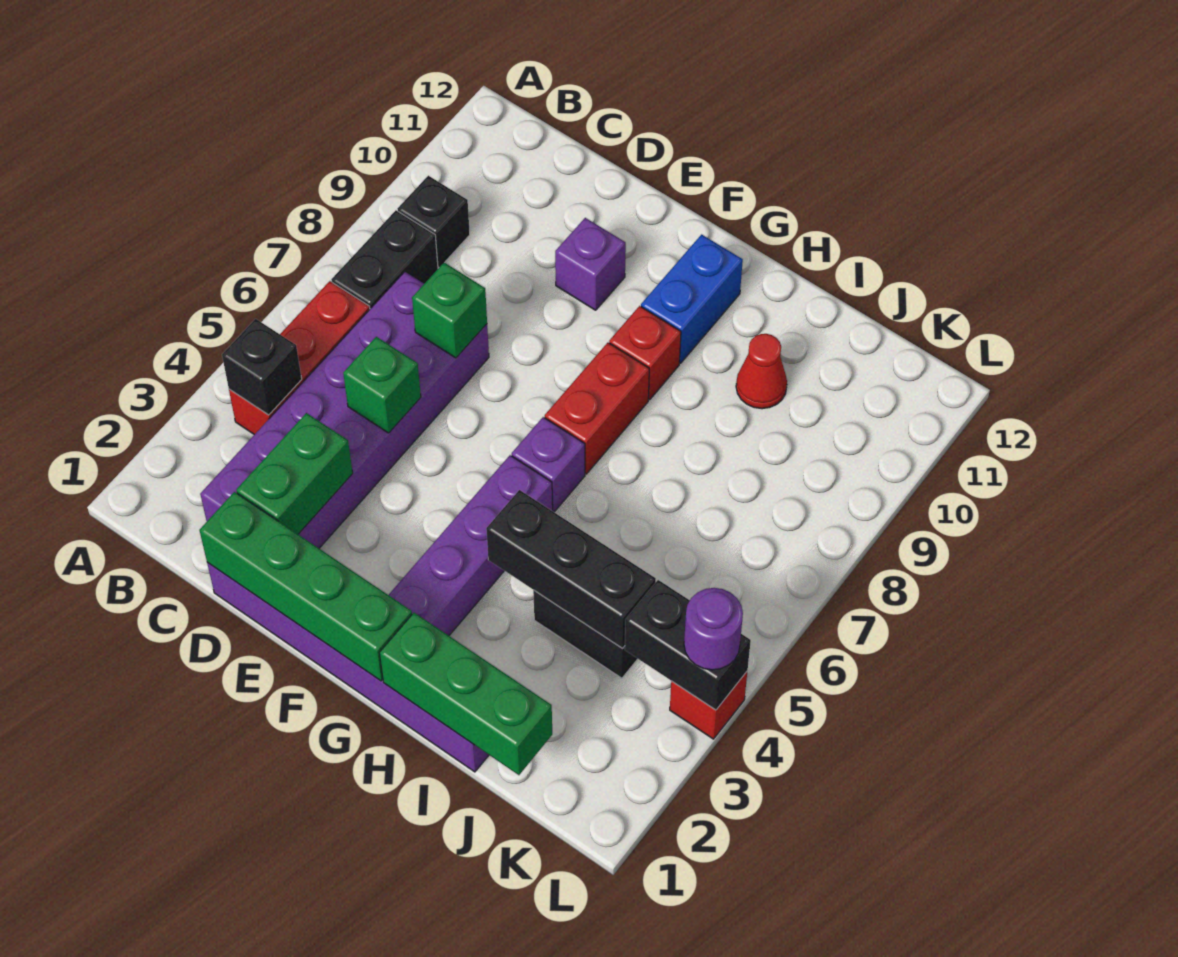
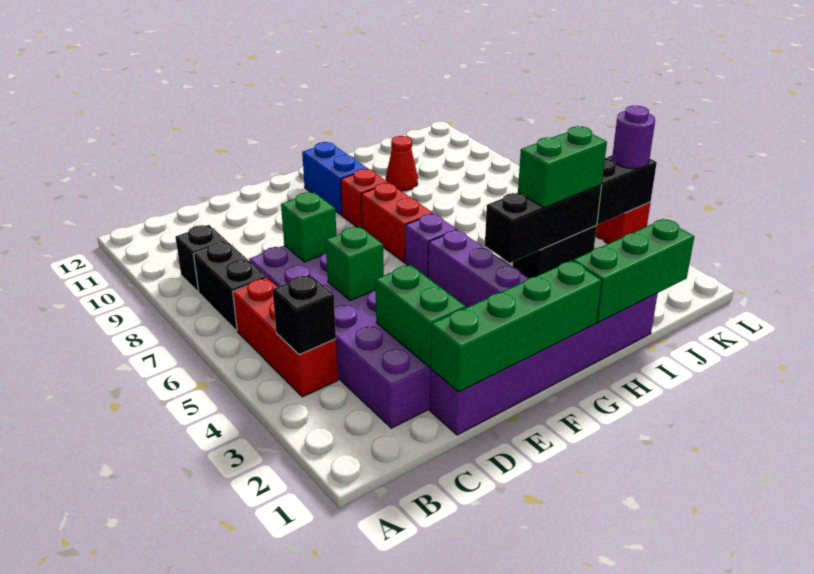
purple 1x1 brick [555,218,626,310] -> none
none -> green 1x2 brick [518,126,607,208]

